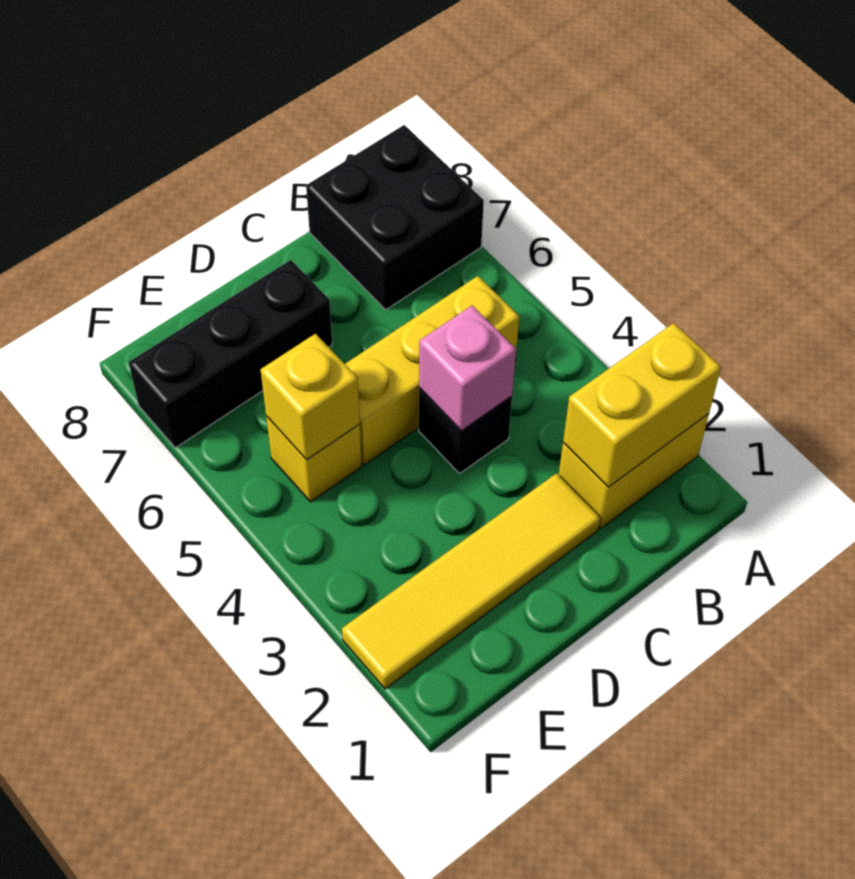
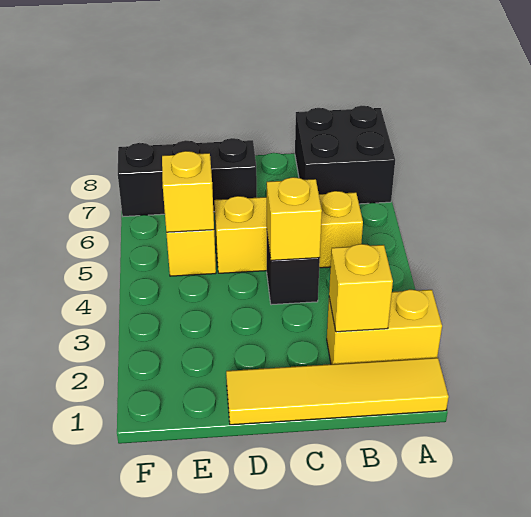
yellow 1x2 brick [563,323,721,487] -> yellow 1x1 brick [329,244,393,332]
yellow 1x4 tile [342,473,600,689] -> yellow 1x4 tile moved to [226,358,449,425]
pink 1x1 brick [419,306,516,431] -> yellow 1x1 brick [267,177,322,260]

